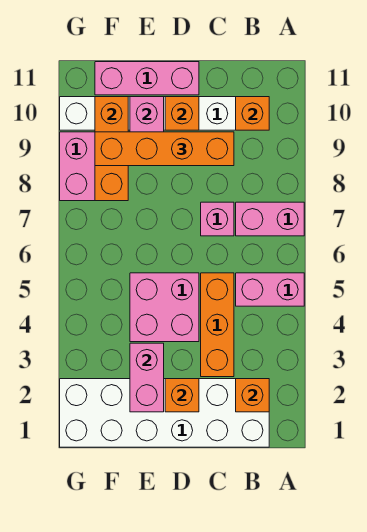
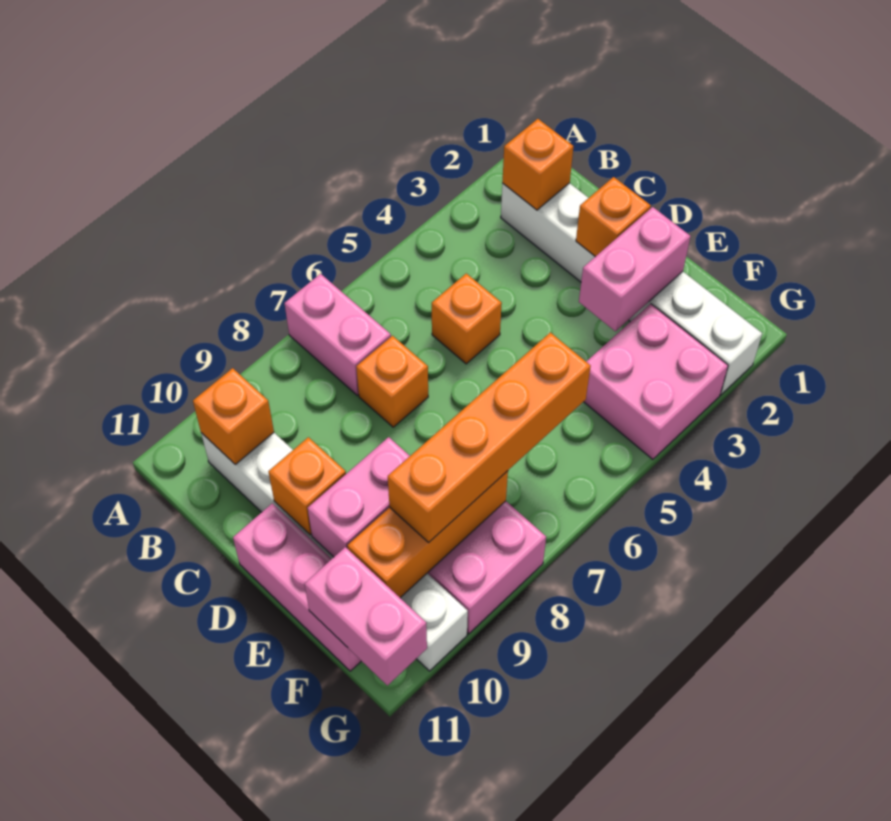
pink 1x2 brick [236,273,304,306] -> pink 1x2 brick moved to [304,547,427,685]
white 2x6 brick [60,379,269,447] -> white 1x6 brick [501,183,762,395]
orange 1x3 brick [201,273,234,377] -> orange 1x1 brick [432,273,502,364]
pink 1x1 brick [201,202,234,236] -> orange 1x1 brick [356,336,428,427]
orange 1x4 brick [95,132,234,166] -> orange 1x4 brick turned to [388,332,591,542]
pink 2x2 brick [130,273,199,342] -> pink 2x2 brick moved to [584,304,728,459]

